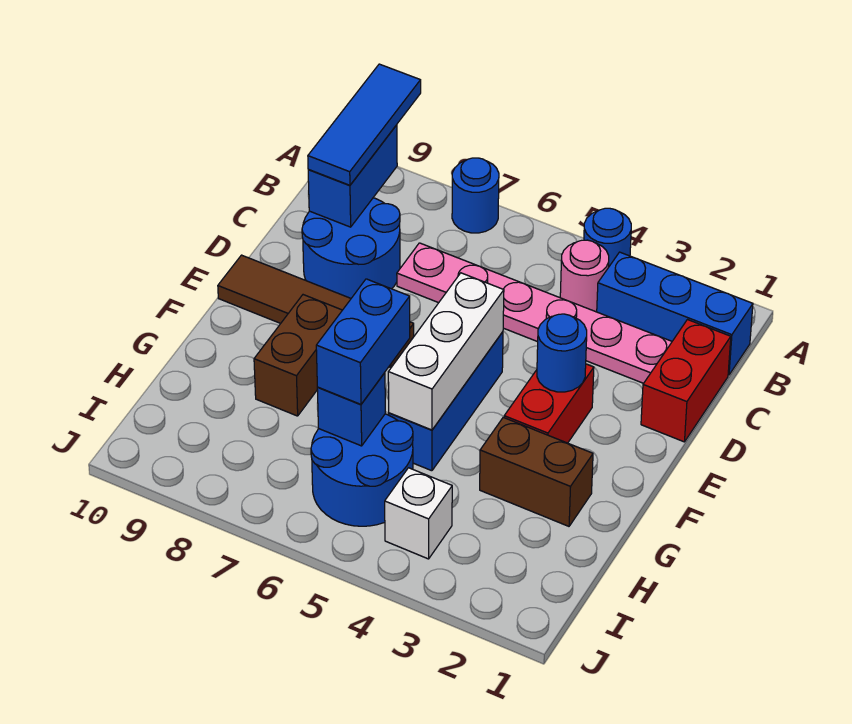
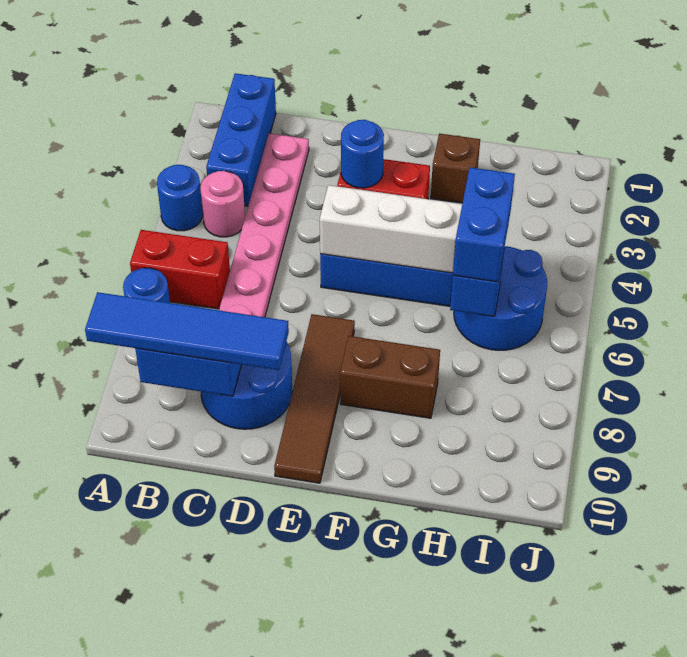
blue 1x3 tile [308,64,421,185] -> blue 1x4 tile [85,292,289,370]
red 1x2 brick [641,320,731,442] -> red 1x2 brick moved to [130,230,230,309]
brown 1x2 brick [480,417,593,526] -> brown 1x1 brick [431,134,480,203]
blue 1x2 brick [316,279,410,405] -> blue 1x2 brick turned to [453,167,515,282]
white 1x1 brick [385,468,452,559] -> none

